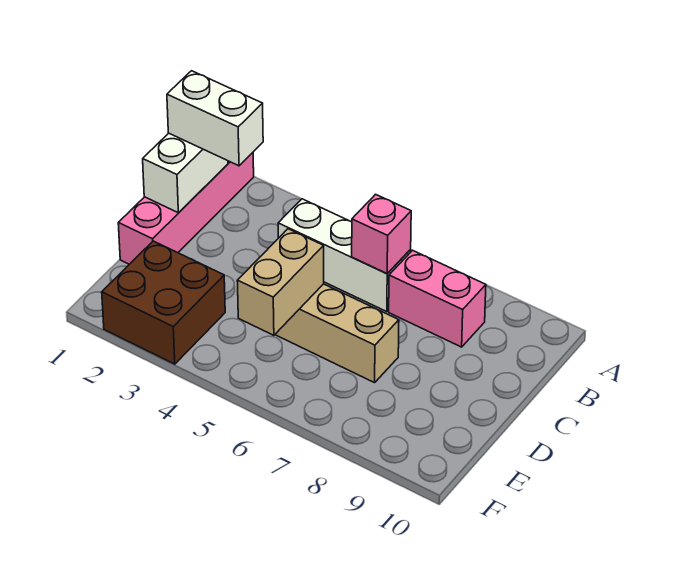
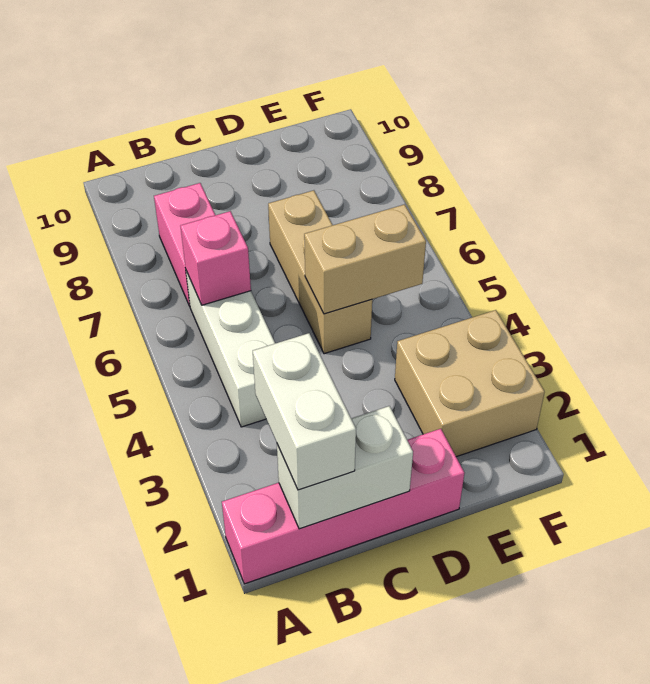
brown 2x2 brick [102,241,225,364] -> tan 2x2 brick [395,310,545,457]

